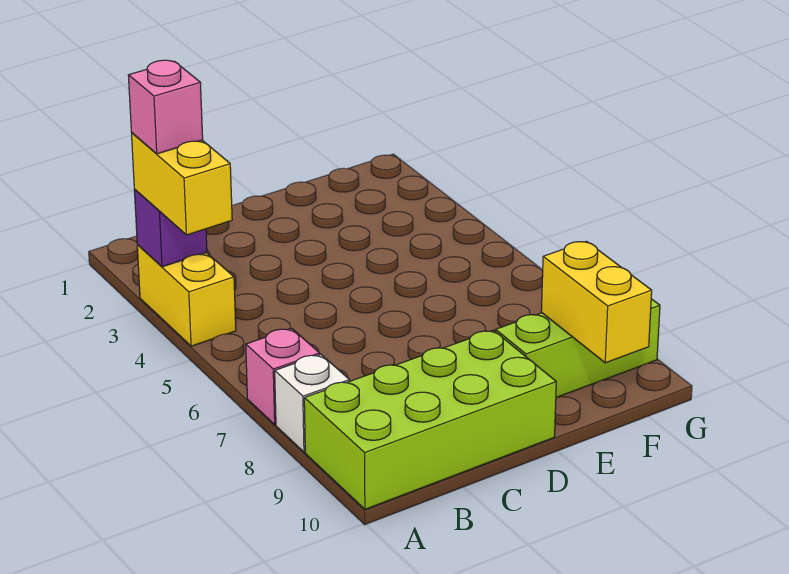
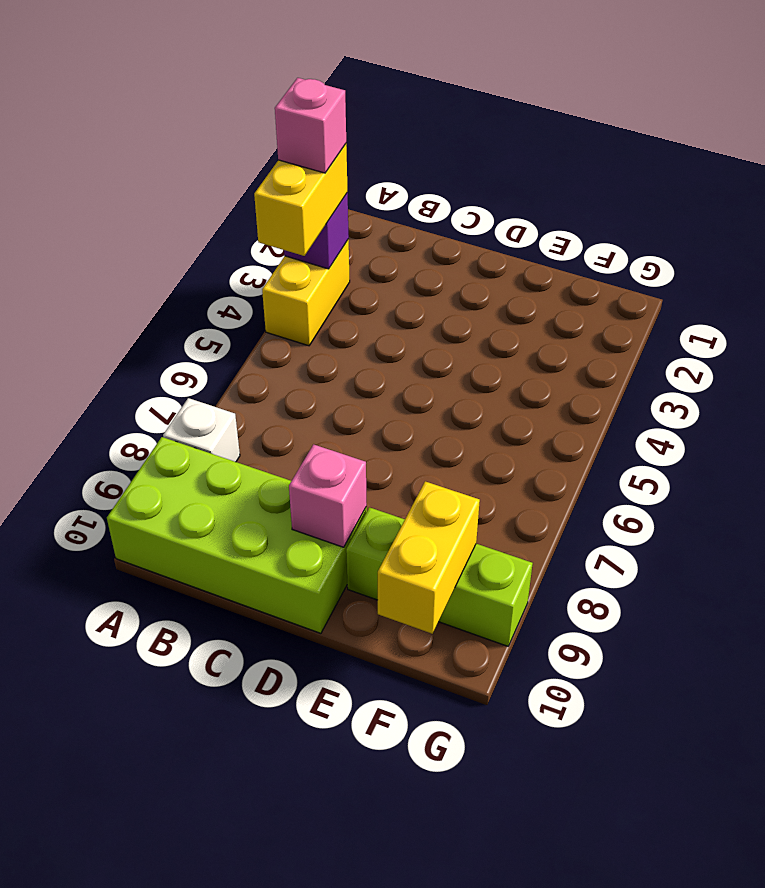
pink 1x1 brick [246,328,320,425] -> pink 1x1 brick moved to [289,444,367,547]

